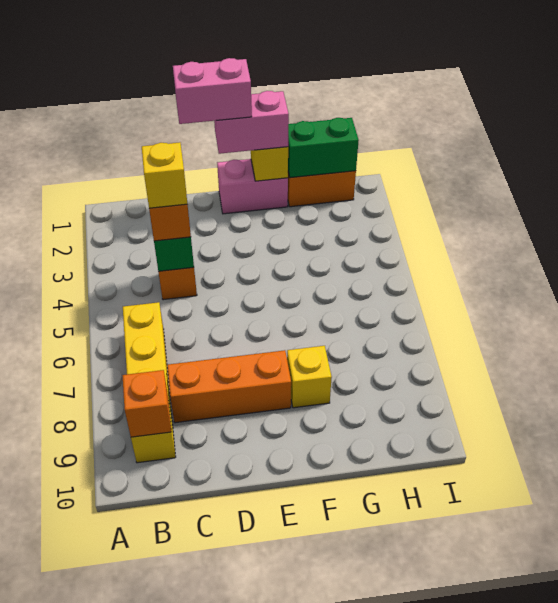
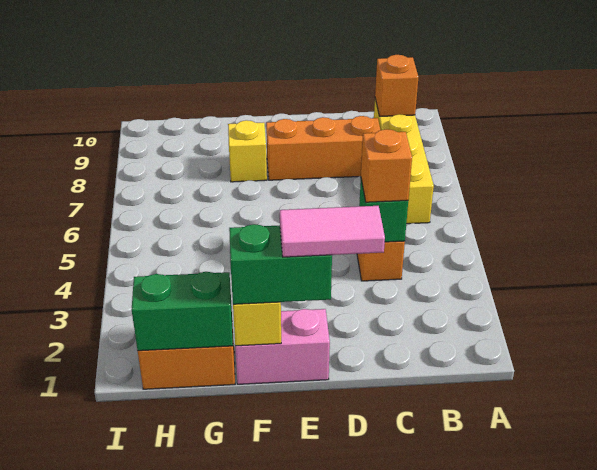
yellow 1x1 brick [142,142,187,208] -> none
pink 1x2 brick [173,58,252,124] -> pink 1x2 tile [280,206,385,257]
pink 1x2 brick [214,91,289,154] -> green 1x2 brick [229,224,332,304]

